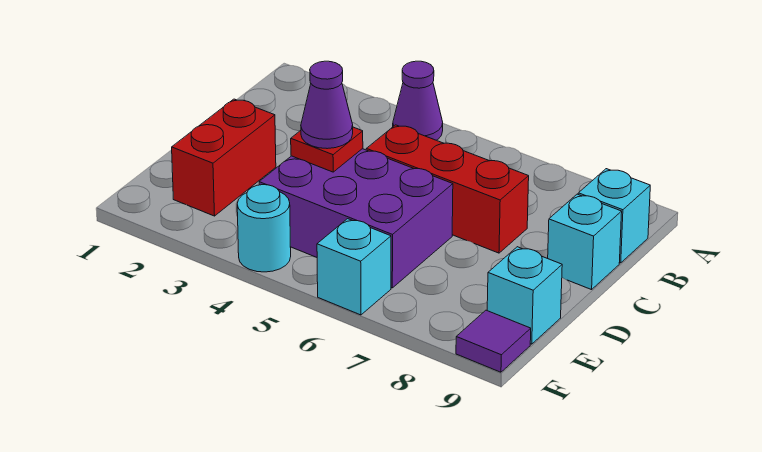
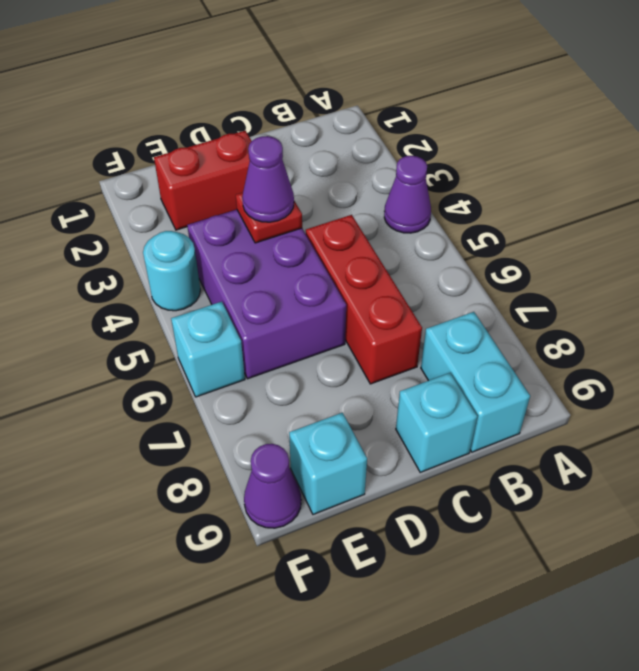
cyan 1x1 brick [578,169,650,263] -> cyan 1x2 brick [421,312,530,452]
purple 1x1 tile [456,310,531,372] -> purple 1x1 cone [244,444,301,528]

